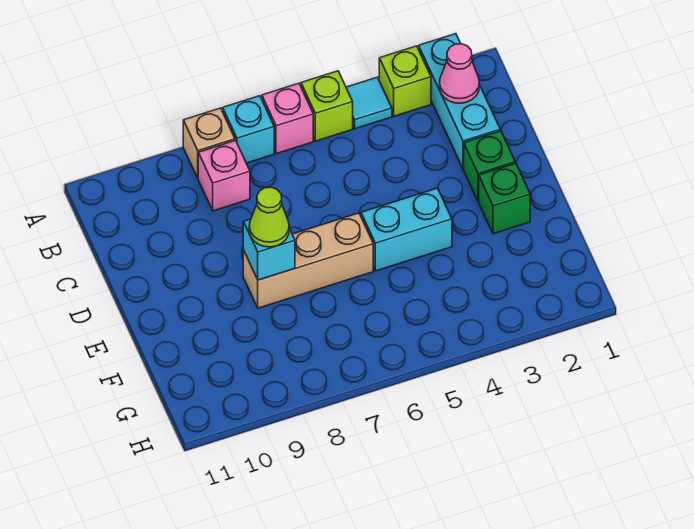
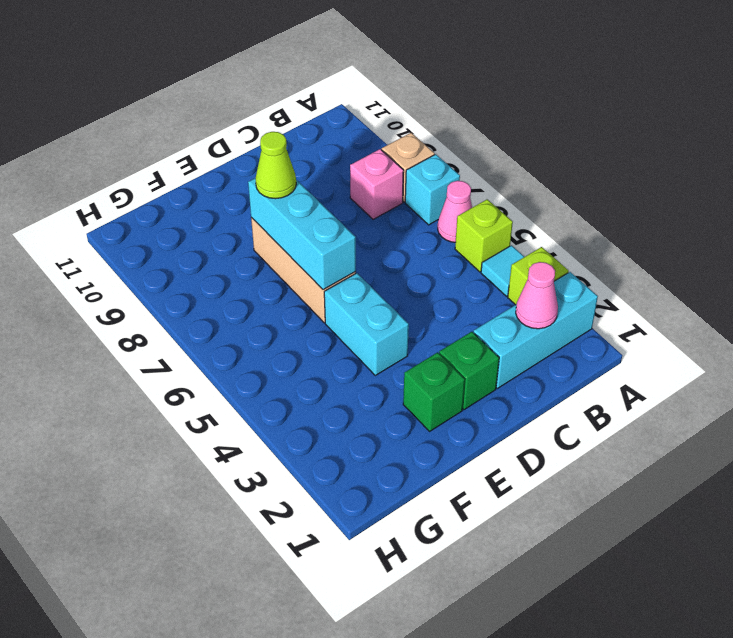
pink 1x1 brick [262,83,313,154] -> pink 1x1 cone [438,181,472,242]
cyan 1x1 brick [243,219,295,280] -> cyan 1x3 brick [248,179,356,290]

